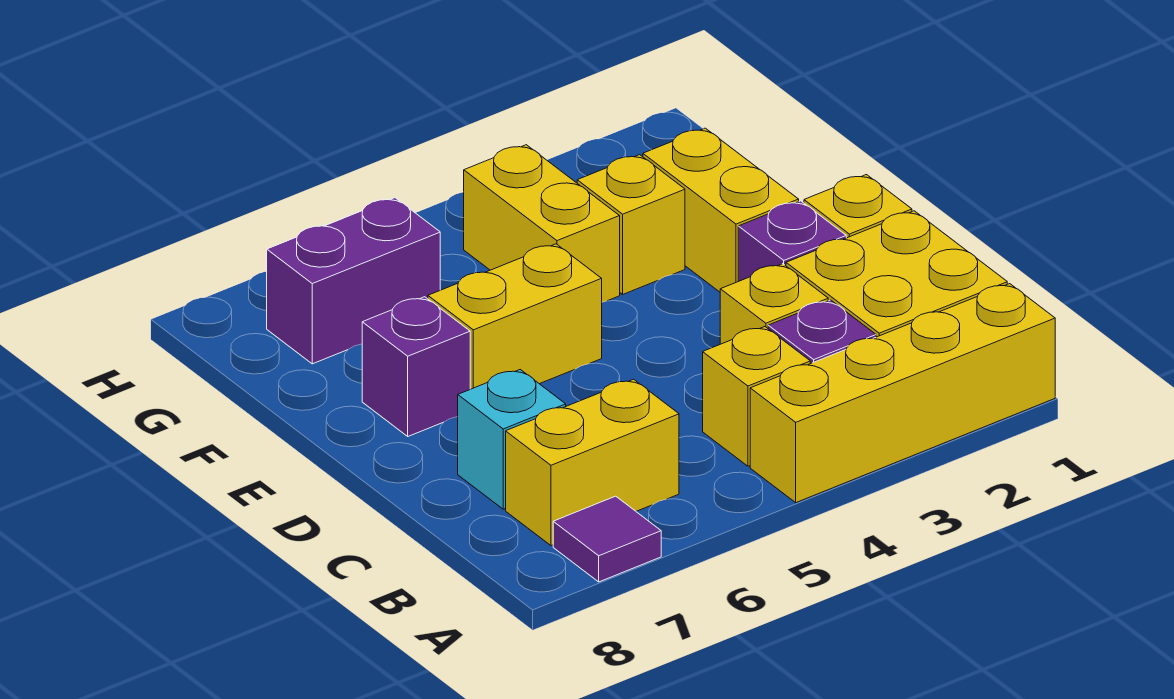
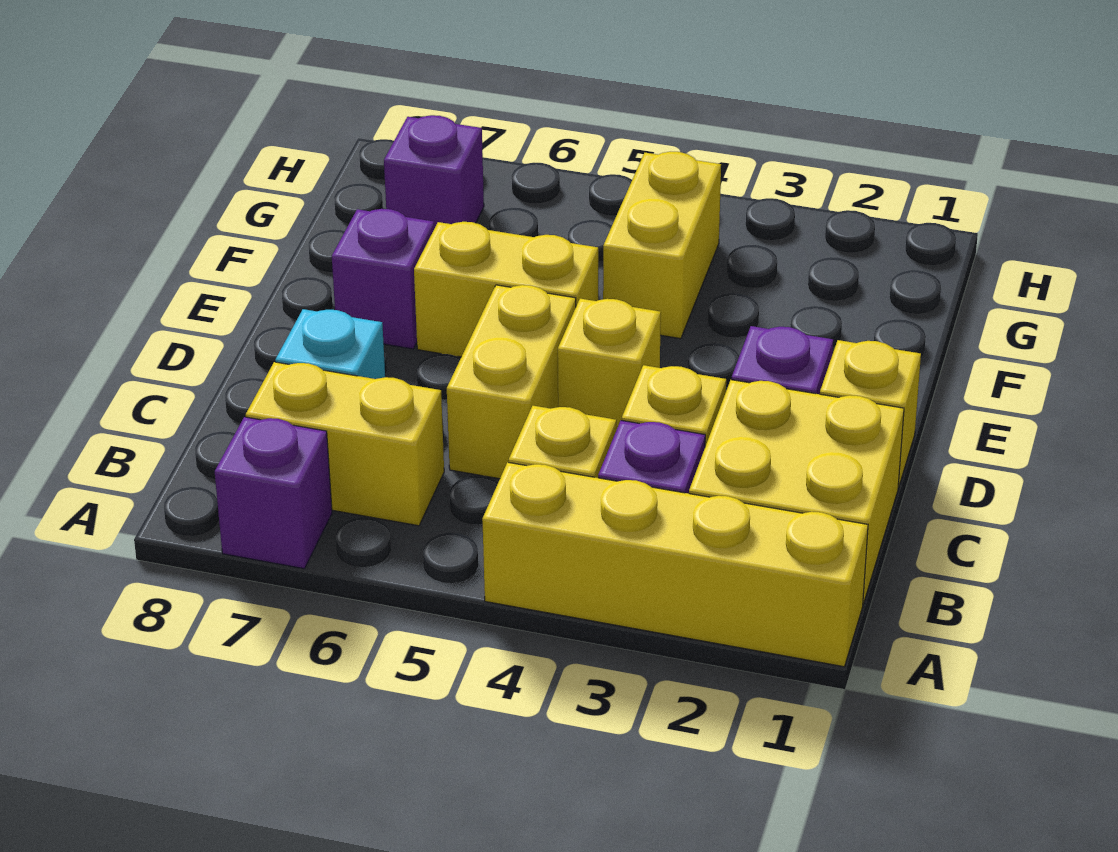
purple 1x1 tile [553,496,661,582] -> purple 1x1 brick [215,417,332,569]
yellow 1x2 brick [643,128,799,292] -> yellow 1x2 brick moved to [447,285,576,479]
yellow 1x1 brick [577,155,685,294] -> yellow 1x1 brick moved to [558,299,661,430]
purple 1x2 brick [267,198,440,364] -> purple 1x1 brick [384,115,484,228]

